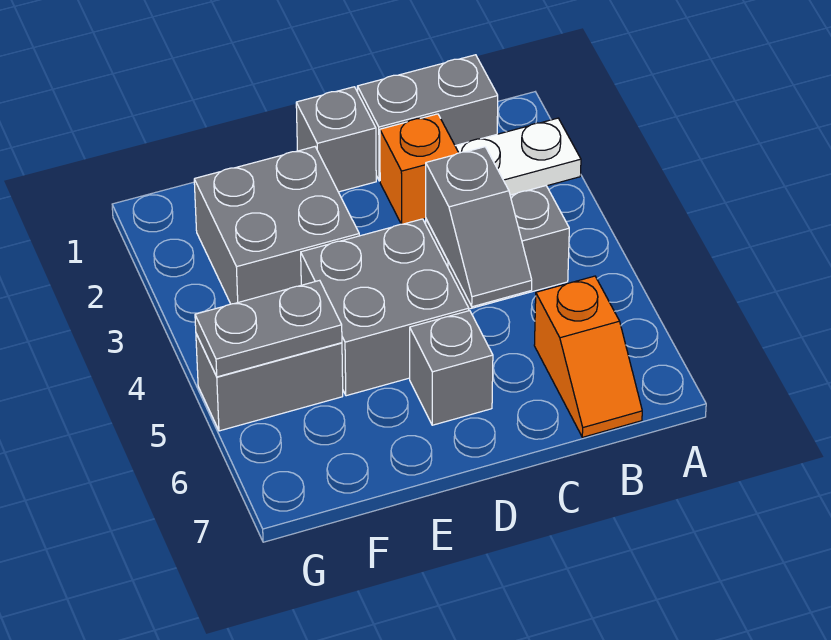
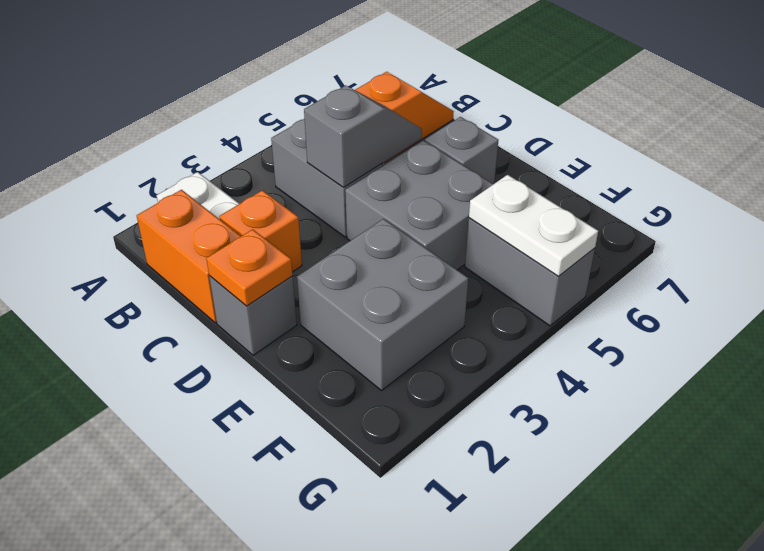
grey 1x2 brick [357,55,498,181] -> orange 1x2 brick [137,190,241,323]
none -> orange 1x1 plate [206,229,293,306]
grey 1x2 plate [195,280,342,377] -> white 1x2 plate [469,175,598,276]

